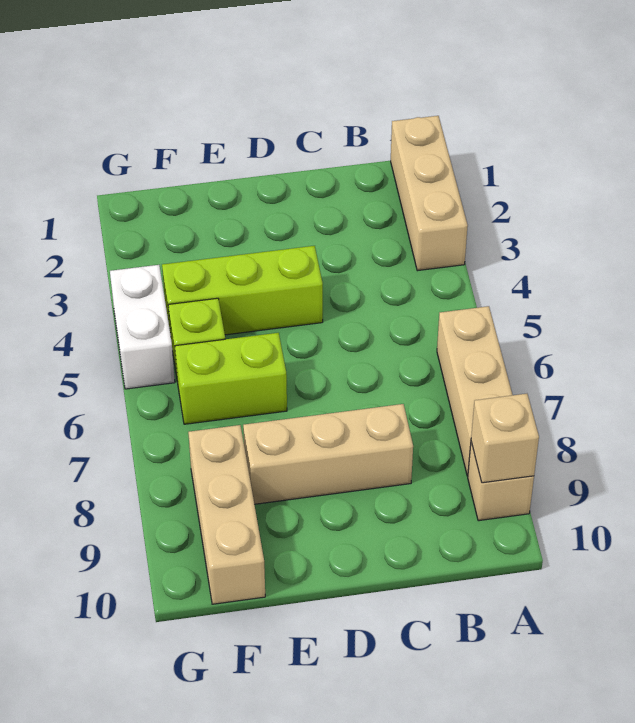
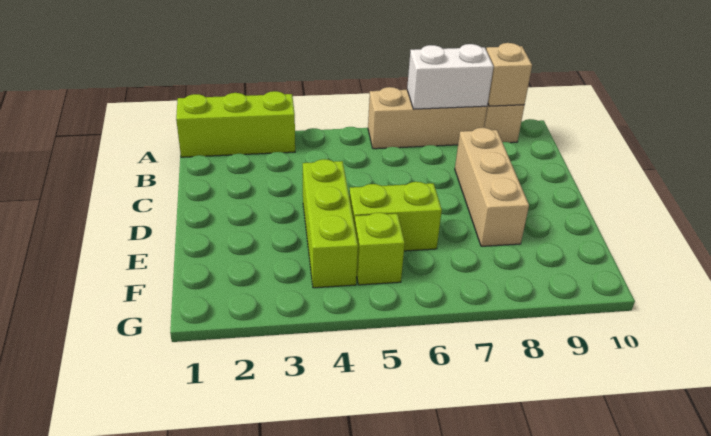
tan 1x3 brick [391,116,468,271] -> lime 1x3 brick [176,91,295,157]
lime 1x2 brick [175,333,287,424] -> lime 1x2 brick turned to [349,182,442,251]
tan 1x3 brick [188,425,265,604] -> none
white 1x2 brick [110,265,175,389] -> white 1x2 brick moved to [407,44,494,109]

